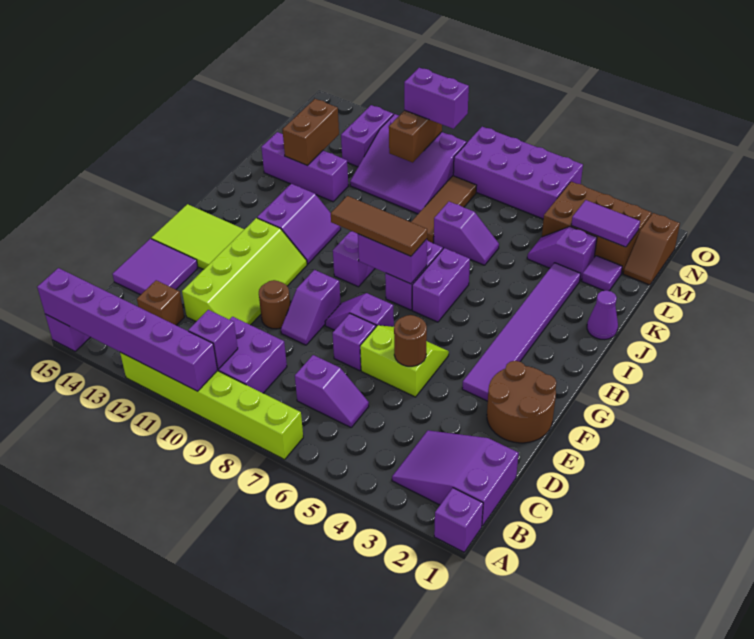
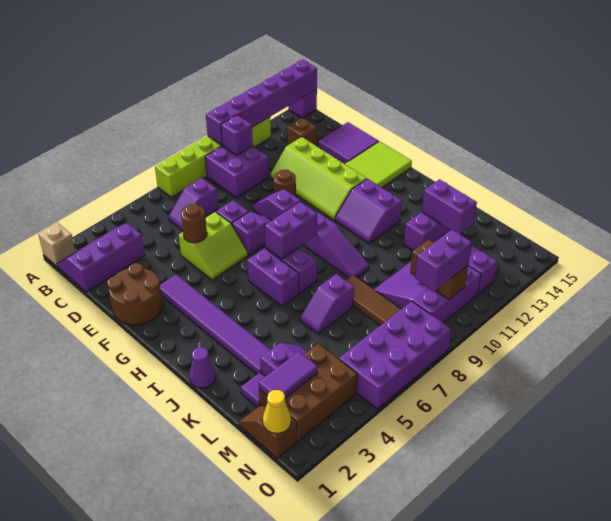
purple 1x1 brick [434,488,483,552] -> tan 1x1 brick [38,223,75,266]
purple 2x3 slope [392,430,519,526] -> purple 2x3 slope turned to [57,223,145,292]
brown 1x3 tile [331,196,427,256] -> none
brown 1x2 brick [282,99,339,166] -> purple 1x2 brick [422,179,477,234]
none -> yellow 1x1 cone [263,390,291,433]

